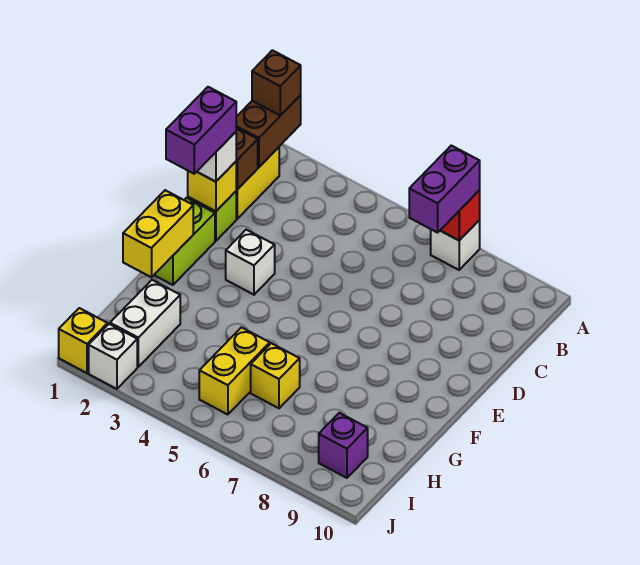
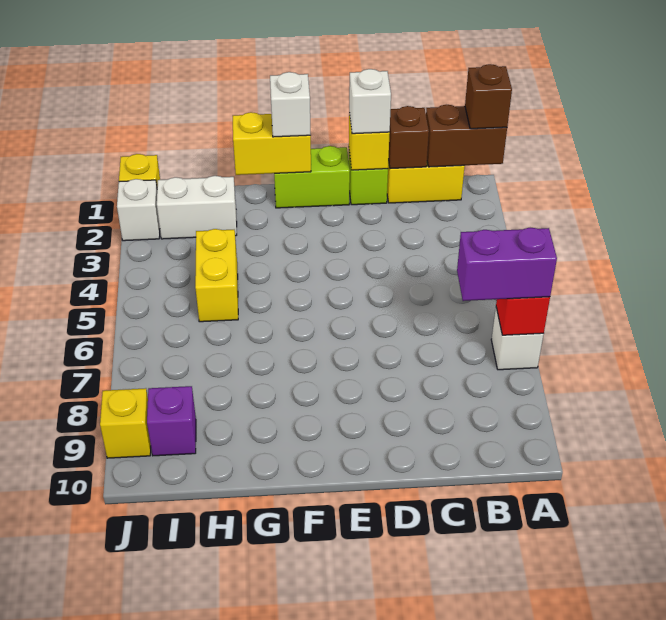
purple 1x2 brick [166,87,236,174] -> none
white 1x1 brick [226,230,275,295] -> white 1x1 brick moved to [270,72,311,137]
yellow 1x2 brick [199,327,270,415] -> yellow 1x2 brick turned to [195,229,238,322]
yellow 1x1 brick [251,343,300,408] -> yellow 1x1 brick moved to [100,388,151,458]

